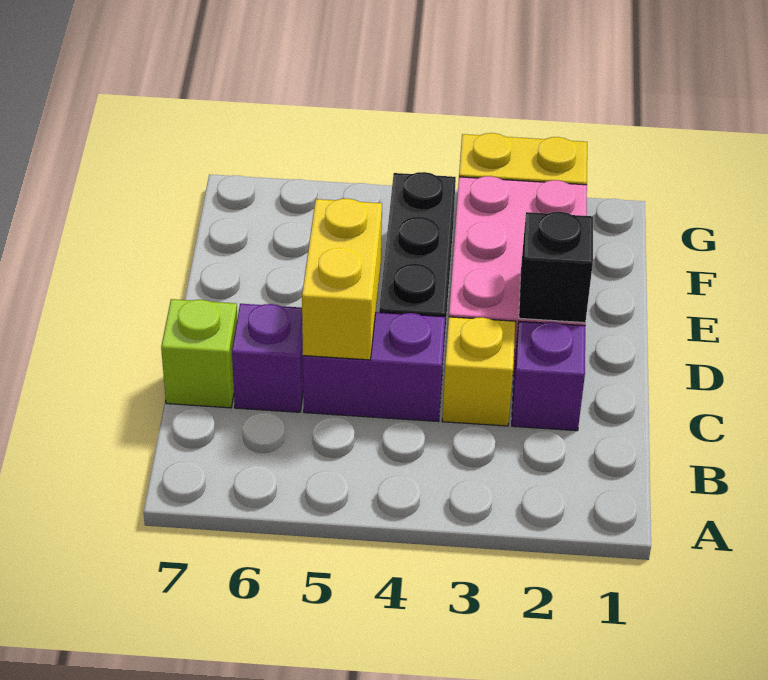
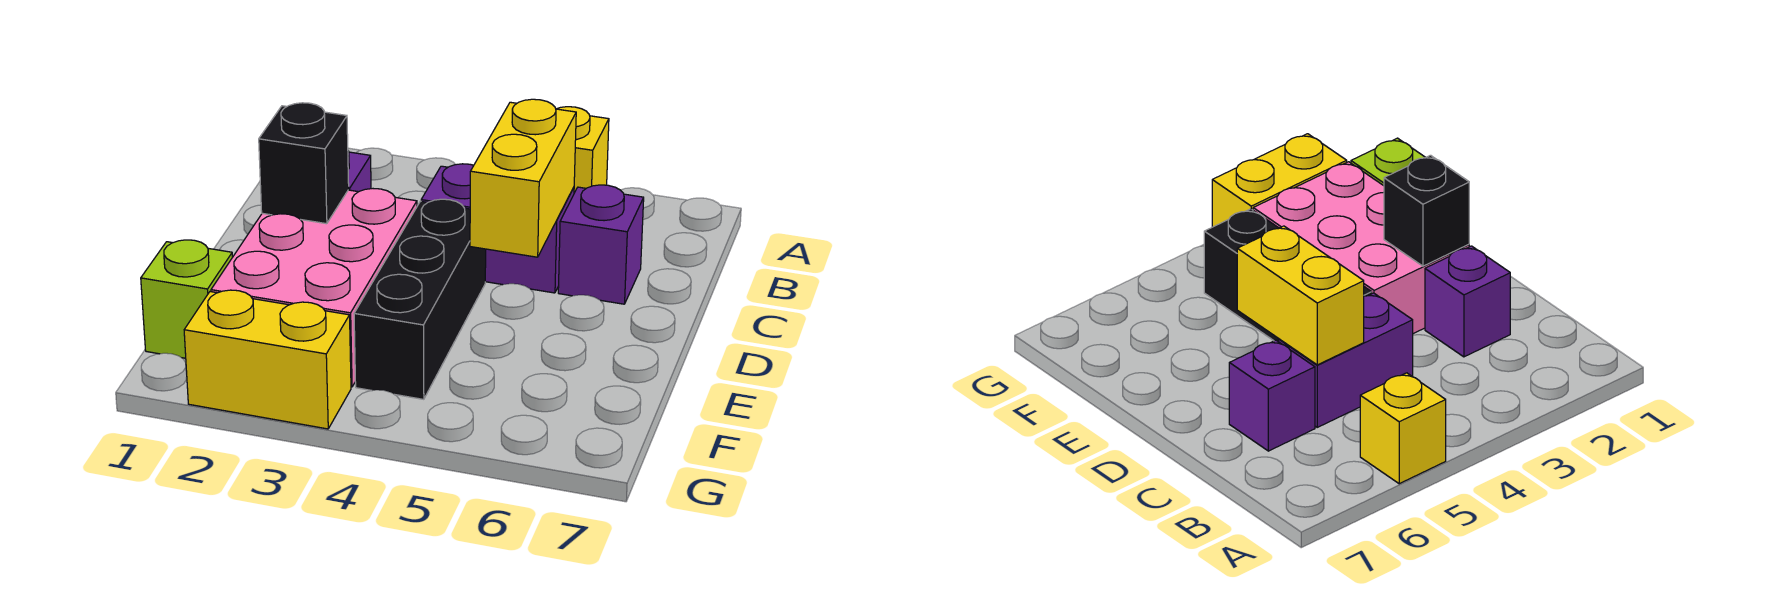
yellow 1x1 brick [442,317,515,426] -> yellow 1x1 brick moved to [557,107,609,193]
lime 1x1 brick [161,299,237,408] -> lime 1x1 brick moved to [141,240,232,358]

